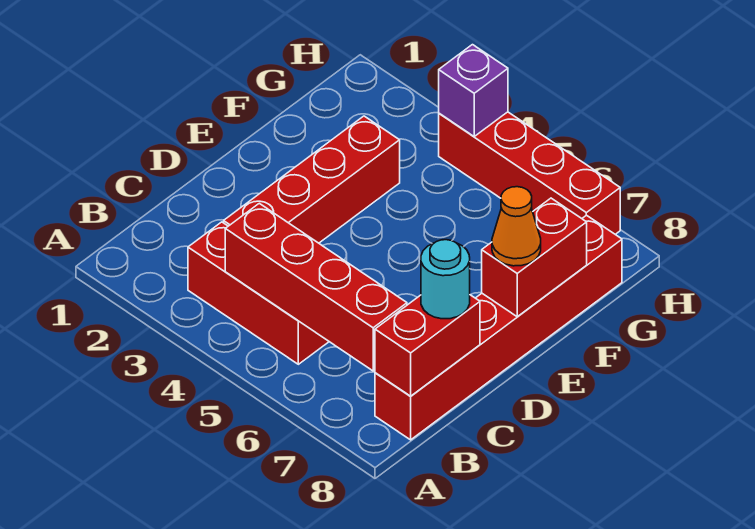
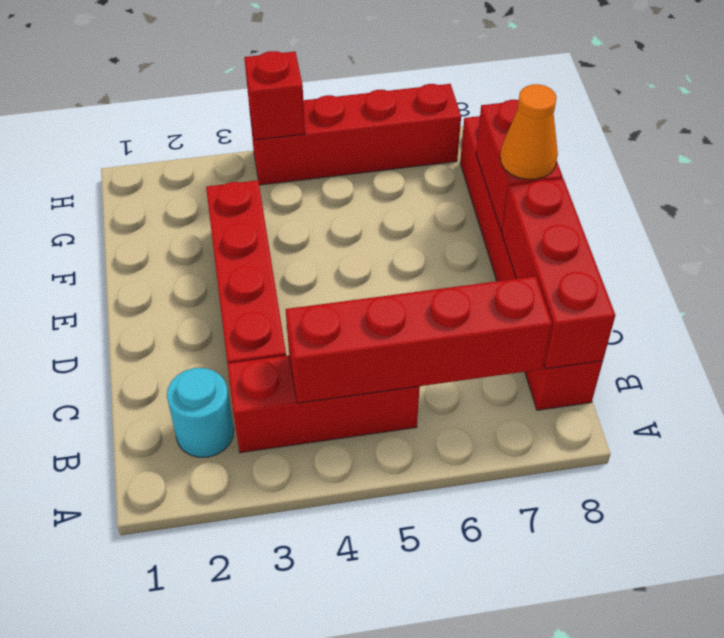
red 1x2 brick [375,295,480,396] -> red 1x3 brick [502,179,615,369]
cyan 1x1 round brick [421,240,470,319] -> cyan 1x1 round brick moved to [167,368,234,457]
purple 1x1 brick [439,45,508,136] -> red 1x1 brick [244,51,305,140]

